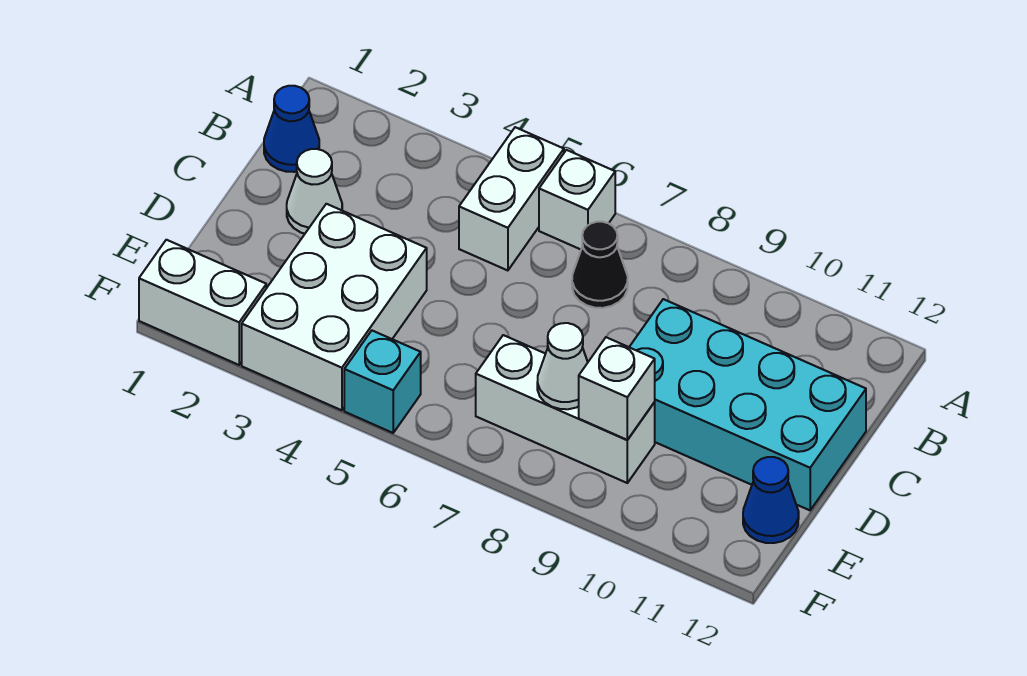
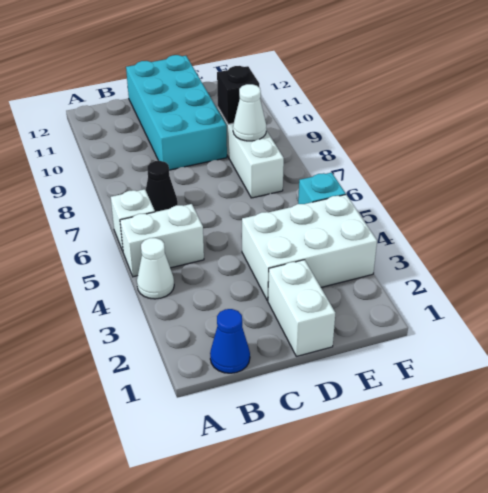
white 1x1 cone [287,149,342,234] -> white 1x1 cone moved to [137,238,174,299]
white 1x1 brick [579,337,655,440] -> black 1x1 brick [217,66,259,124]
blue 1x1 cone [743,457,799,543] -> none
white 1x2 brick [139,240,266,365] -> white 1x2 brick moved to [268,260,335,356]

